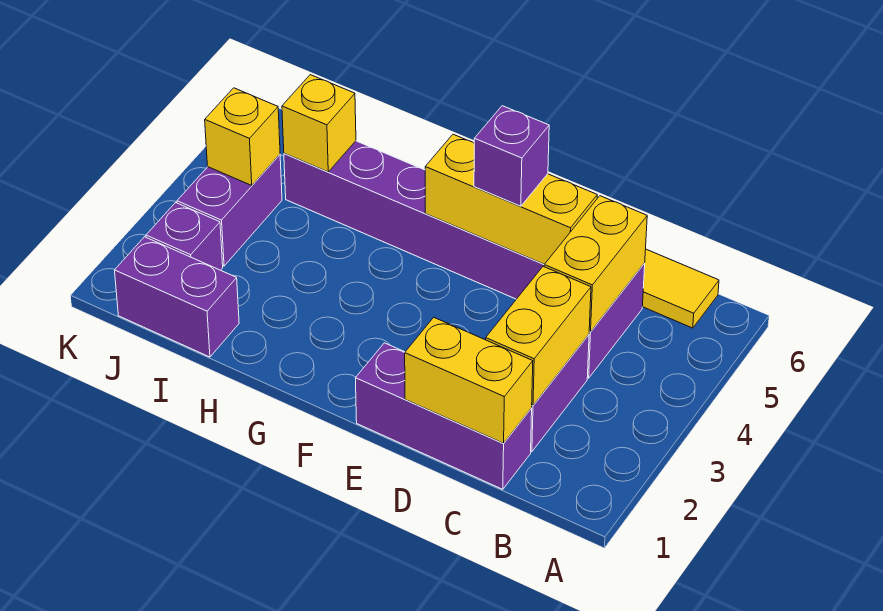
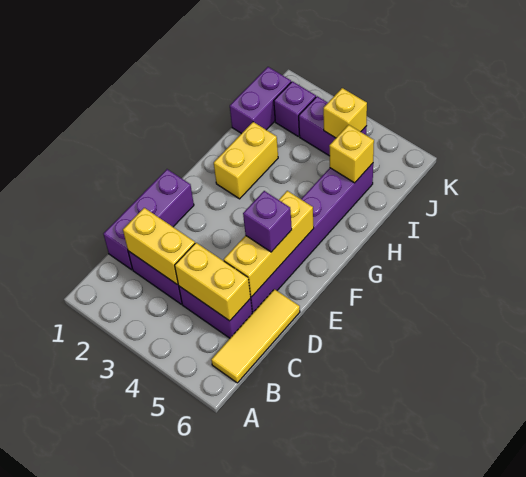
yellow 1x2 brick [405,318,533,443] -> yellow 1x2 brick moved to [214,122,278,199]

